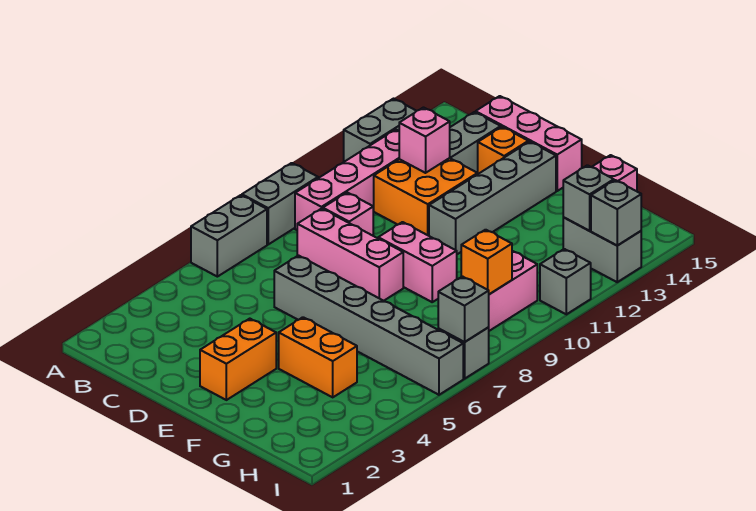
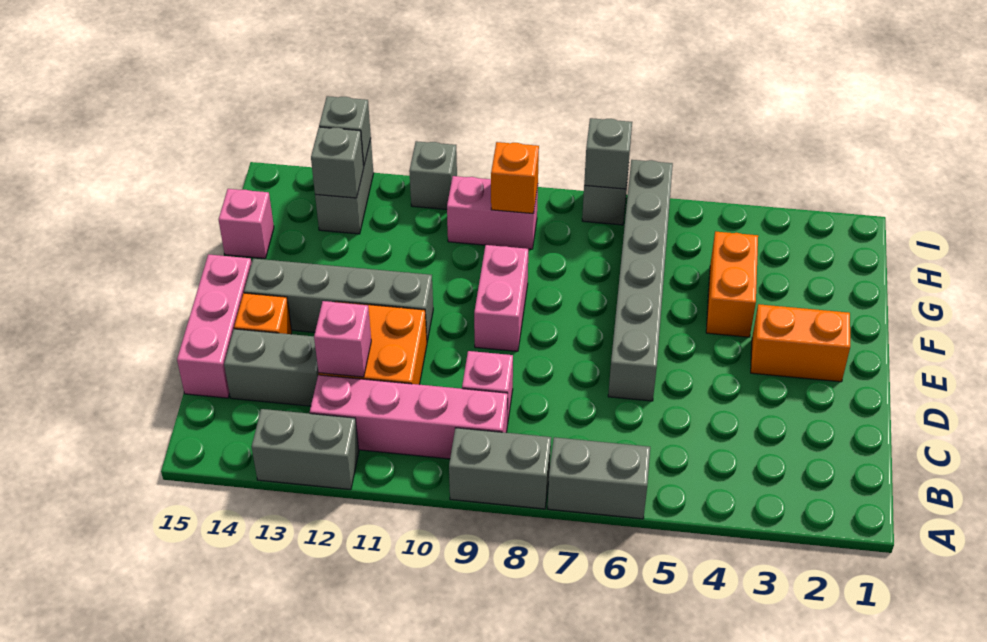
pink 1x3 brick [297,209,403,301] -> none

